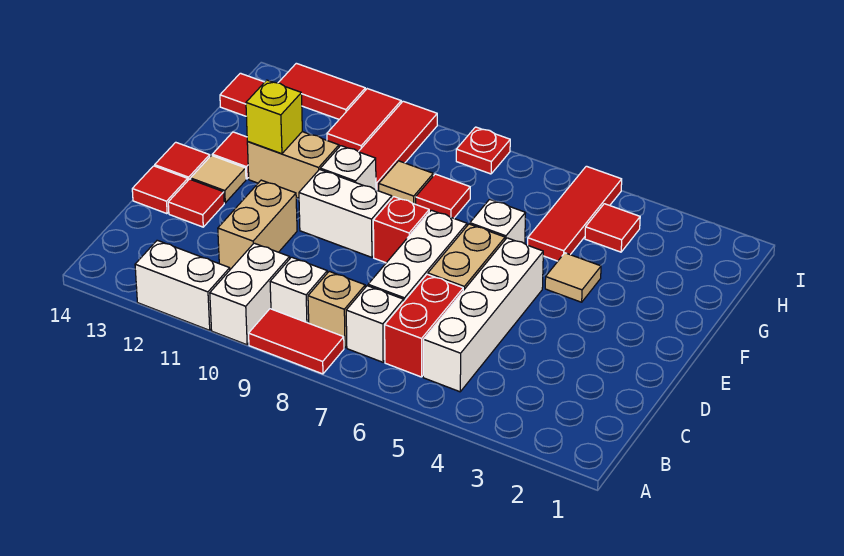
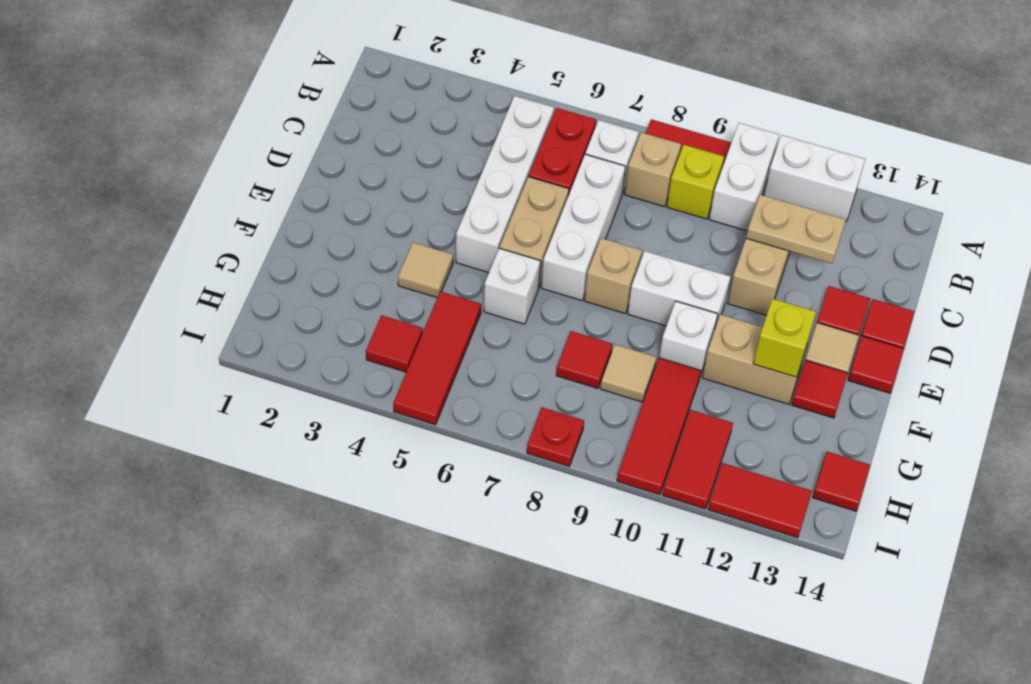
white 1x1 brick [270,257,327,323] -> yellow 1x1 brick [667,145,724,219]
none -> tan 1x2 plate [746,195,846,263]
red 1x1 brick [373,197,429,263] -> tan 1x1 brick [584,238,642,313]

